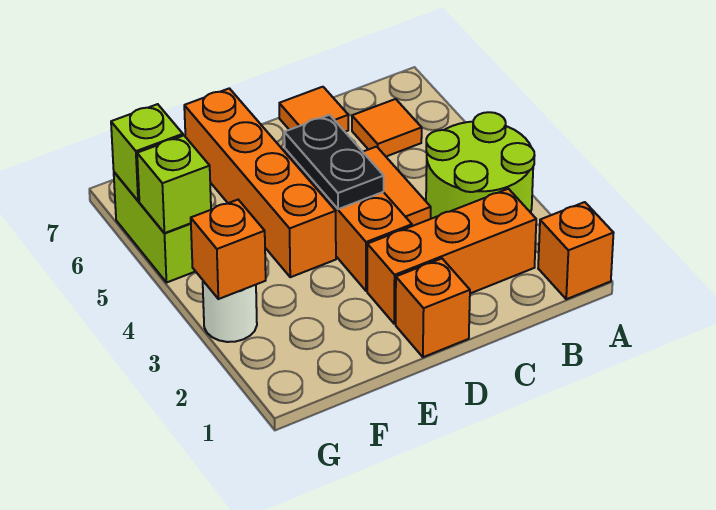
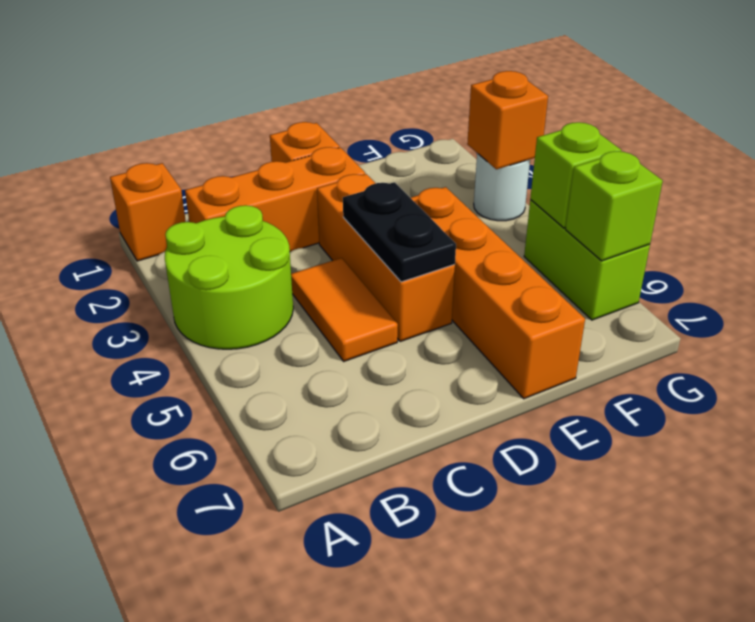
orange 1x1 tile [352,99,422,156] -> none
orange 1x1 tile [279,87,348,132] -> none

